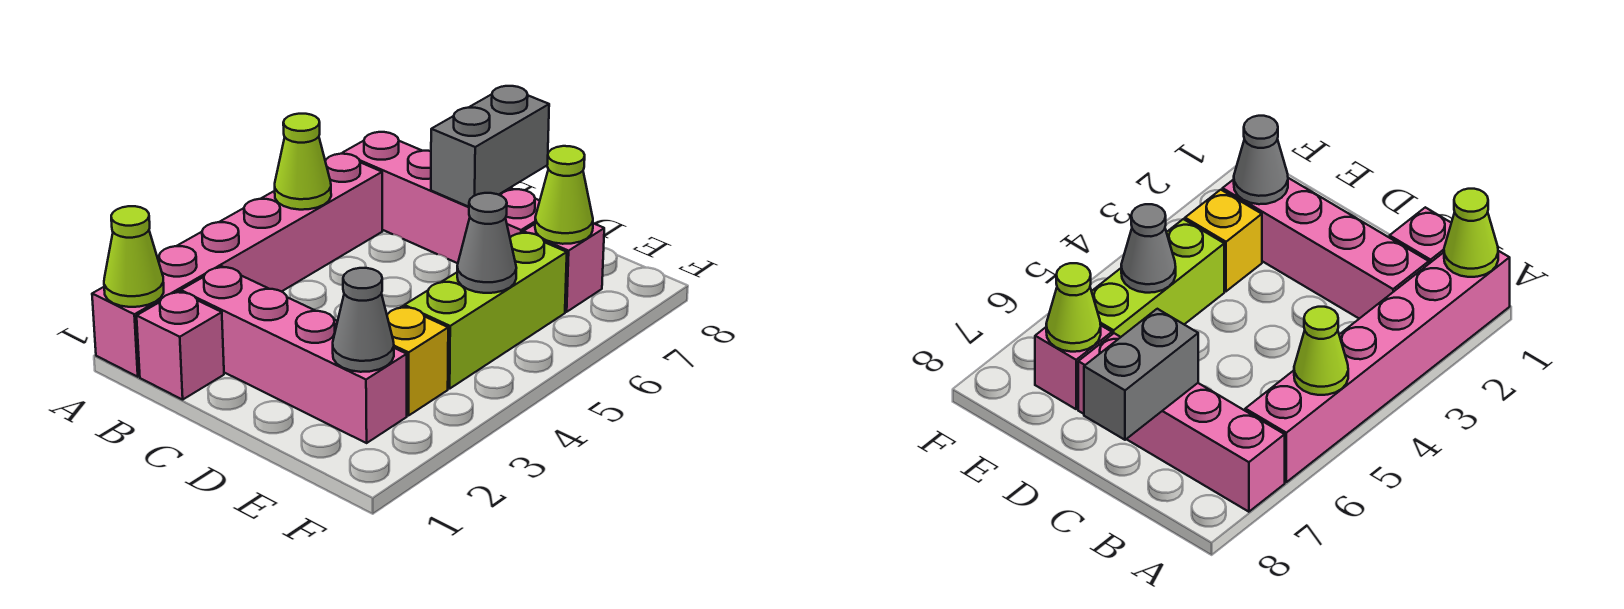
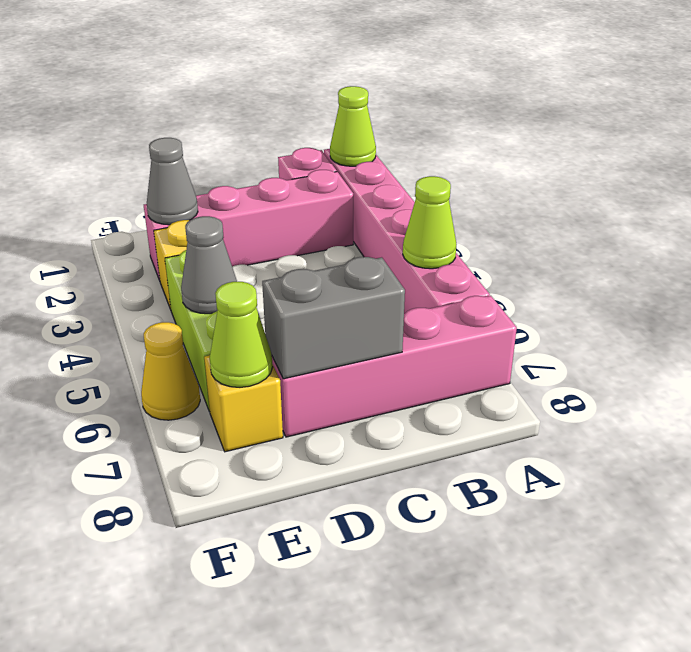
grey 1x2 brick [431,86,549,207] -> grey 1x2 brick turned to [262,257,405,379]
pink 1x1 brick [523,223,604,312] -> yellow 1x1 brick [204,355,283,452]
none -> yellow 1x1 cone [141,322,200,420]

